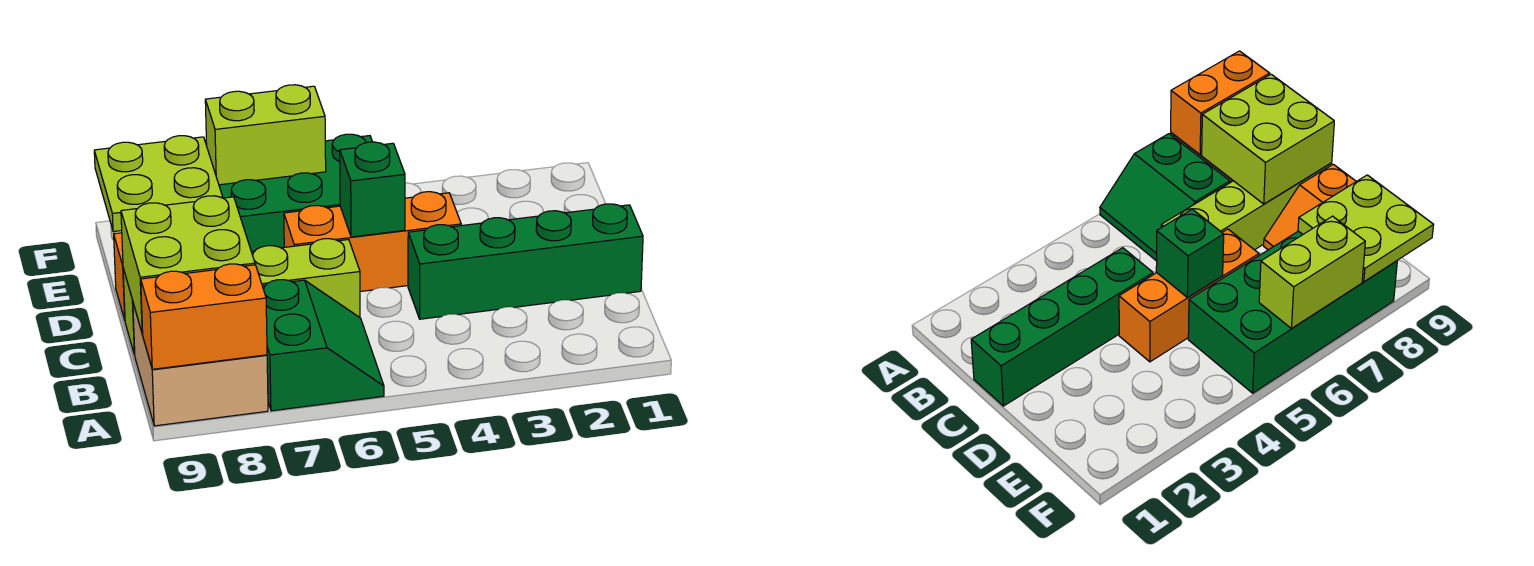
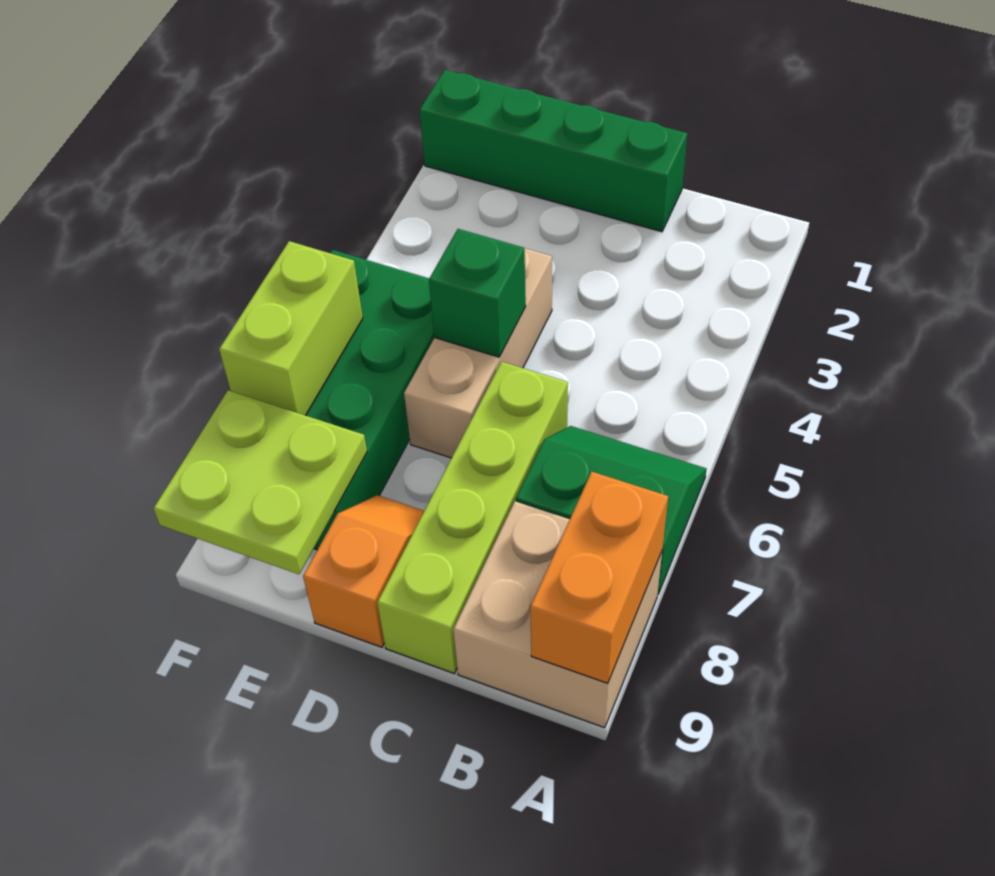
lime 2x2 brick [121,196,255,334] -> none
green 1x4 brick [408,204,643,319] -> green 1x4 brick turned to [420,70,687,232]
orange 1x3 brick [284,192,461,292] -> tan 1x3 brick [404,248,552,458]

